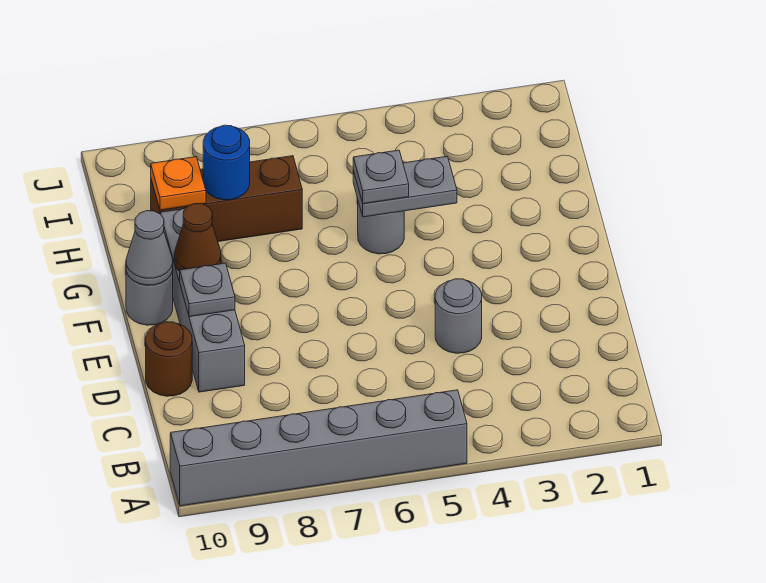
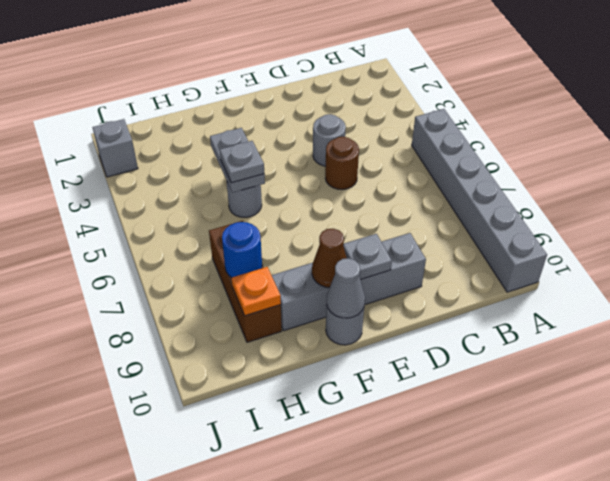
brown 1x1 round brick [146,322,192,396] -> brown 1x1 round brick moved to [325,137,359,190]
none -> grey 1x1 brick [92,119,138,177]

